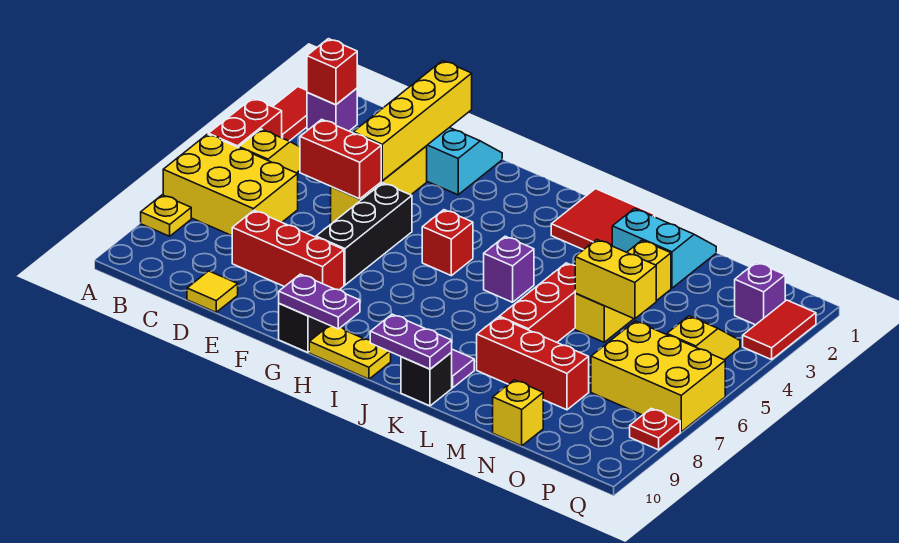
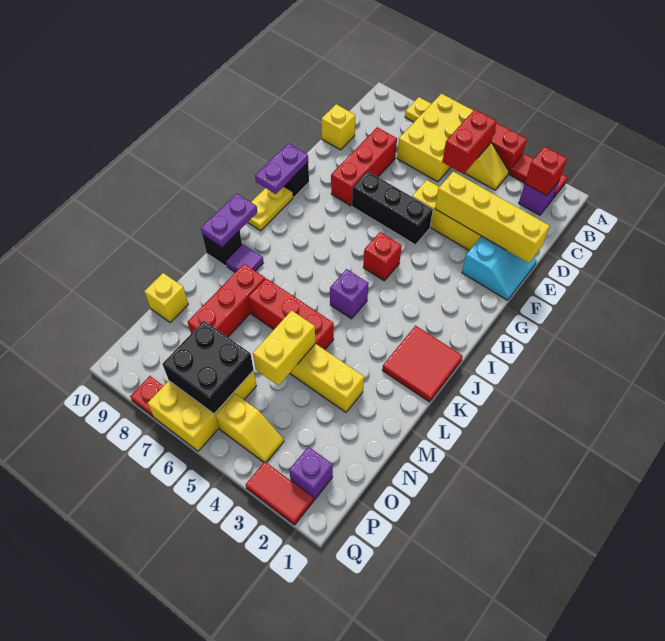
red 1x2 brick [300,119,381,199] -> red 1x2 brick moved to [442,110,496,174]
yellow 1x1 tile [187,271,238,312] -> yellow 1x1 brick [321,104,355,150]
cyan 2x2 slope [612,208,716,288] -> none
none -> black 2x2 brick [163,321,254,414]

